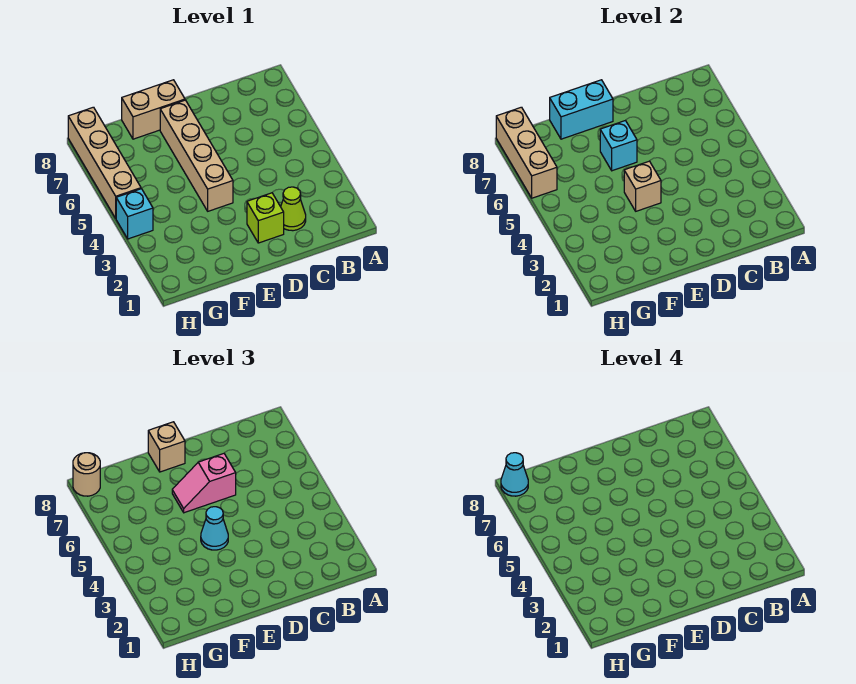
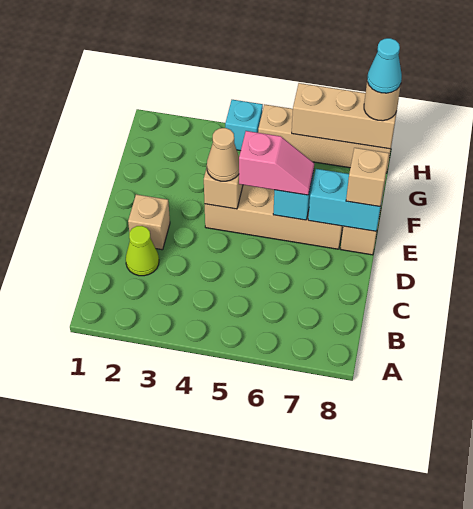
lime 1x1 brick [247,193,284,243] -> tan 1x1 brick [128,194,170,250]
pink 1x2 slope [172,454,236,513] -> pink 1x2 slope turned to [239,131,314,195]
cyan 1x1 cone [201,507,228,550] -> tan 1x1 cone [207,128,239,181]
cyan 1x2 brick [550,80,613,139] -> cyan 1x2 brick turned to [308,169,383,231]

